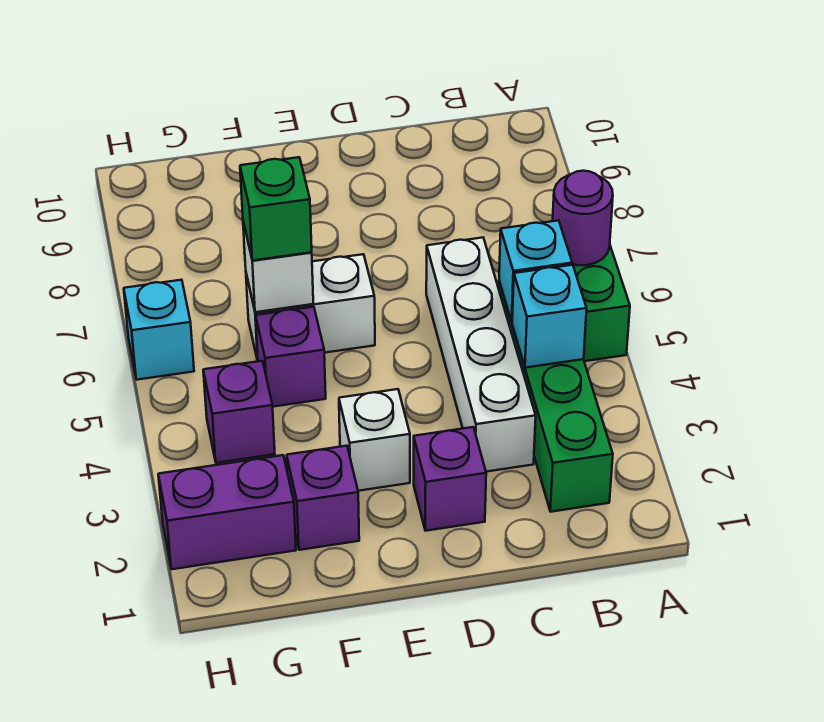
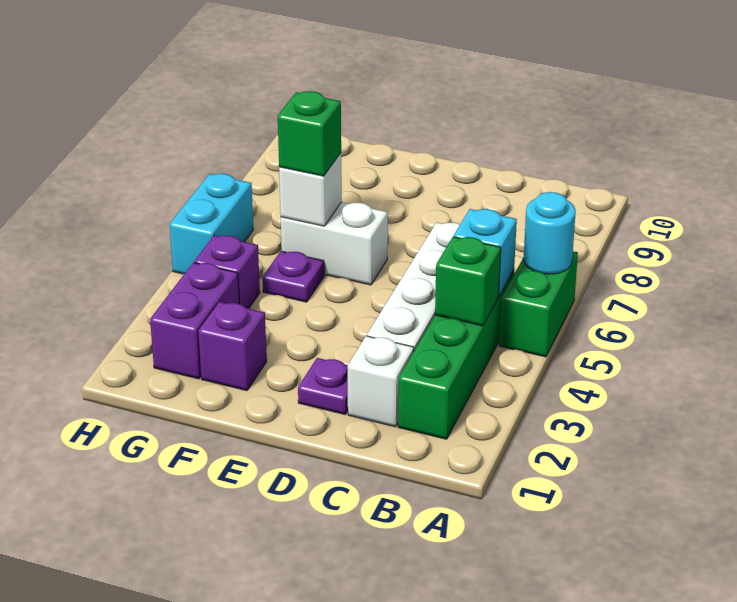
purple 1x1 round brick [553,171,613,265] -> cyan 1x1 round brick [523,192,576,274]
cyan 1x1 brick [512,265,587,368] -> green 1x1 brick [435,237,501,326]
purple 1x1 brick [414,427,486,531] -> purple 1x1 plate [298,358,348,414]
white 1x1 brick [339,389,410,491] -> white 1x1 brick moved to [348,336,414,427]
purple 1x1 brick [256,307,326,407] -> purple 1x1 plate [262,251,324,302]
purple 1x2 brick [158,455,296,569] -> purple 1x2 brick turned to [150,263,239,379]
cyan 1x1 brick [124,280,194,380] -> cyan 1x2 brick [170,174,253,274]

